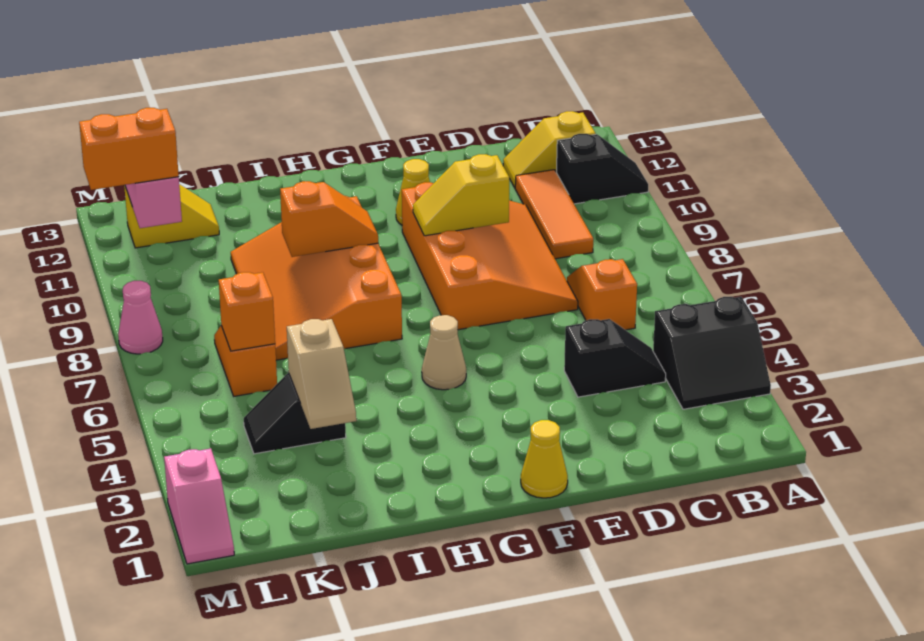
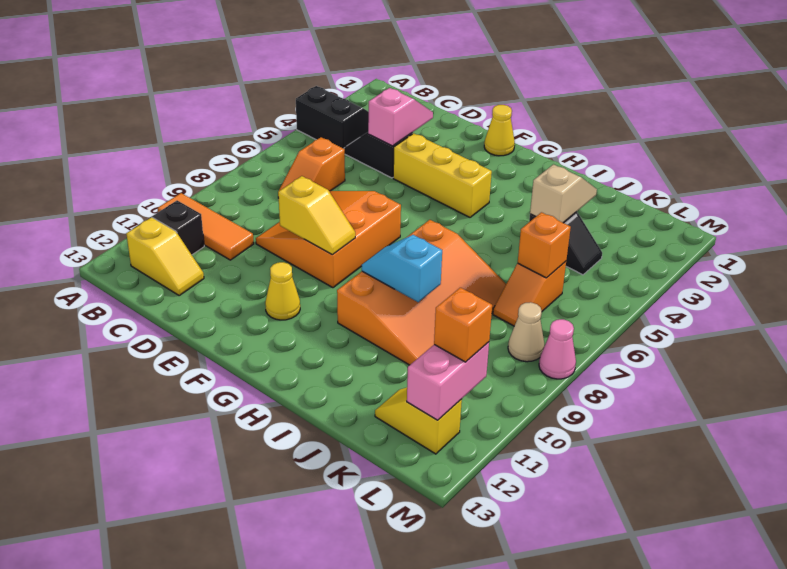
orange 1x3 tile [515,170,593,259] -> orange 1x3 tile turned to [157,193,254,260]
orange 3x4 slope [402,182,578,330] -> orange 3x3 slope [256,191,401,288]
none -> yellow 1x3 brick [393,133,492,217]
tan 1x1 cone [422,315,466,390] -> tan 1x1 cone moved to [508,302,545,362]
orange 1x2 slope [280,181,378,257] -> cyan 1x2 slope [362,235,442,302]
orange 1x2 brick [79,108,179,190] -> orange 1x1 brick [434,288,492,362]
pink 1x2 slope [164,448,234,564] -> pink 1x2 slope moved to [368,88,433,146]

